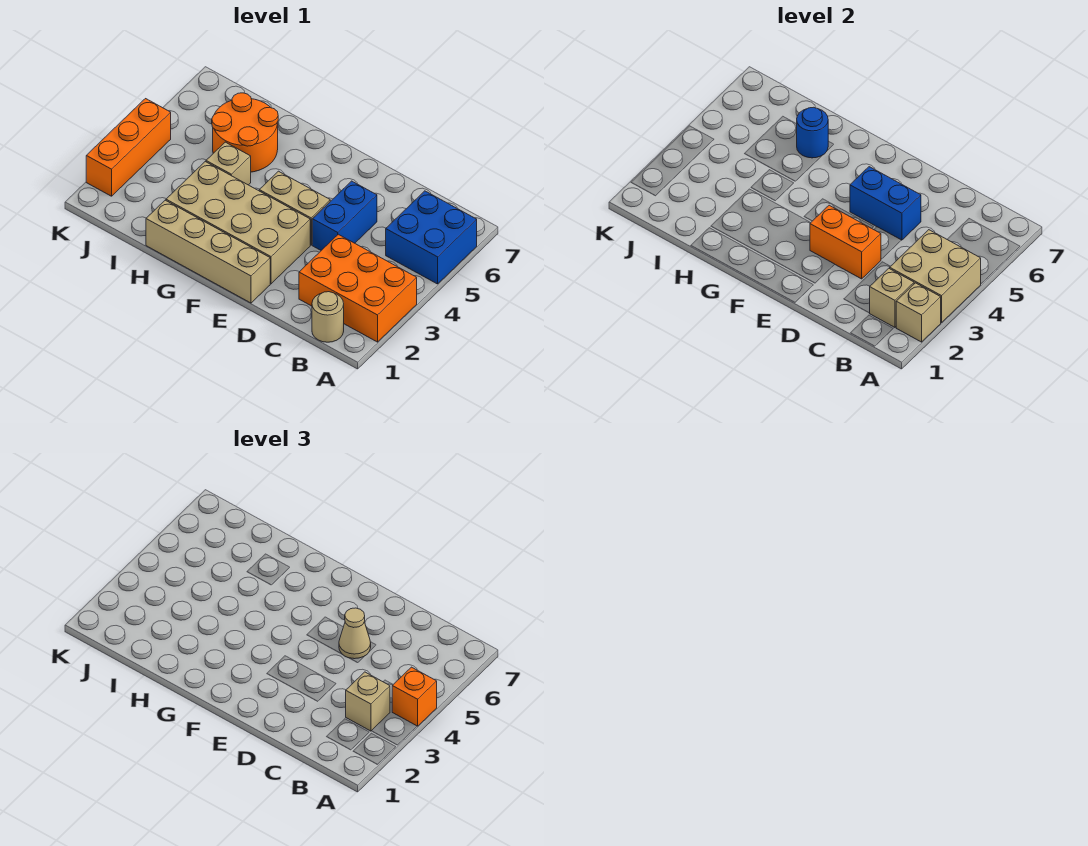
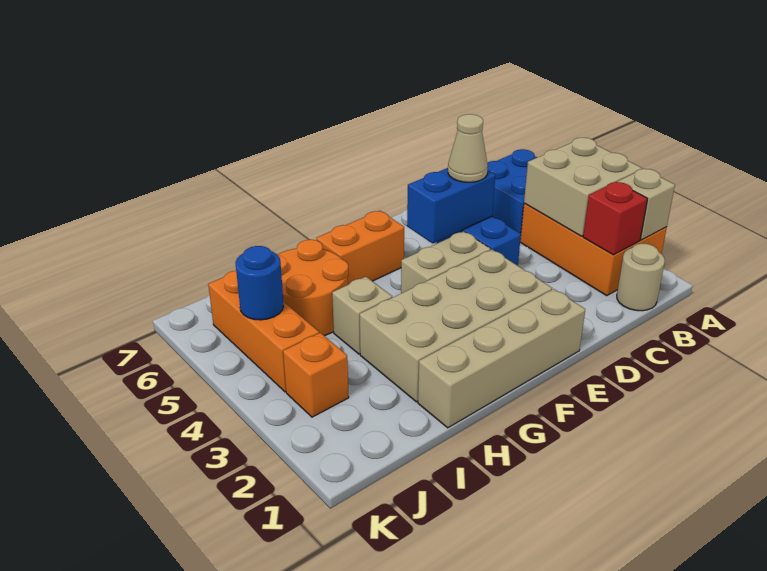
orange 2x3 brick [299,234,417,342] -> orange 2x3 brick turned to [520,203,667,296]
orange 1x1 brick [392,667,437,726] -> orange 1x1 brick moved to [283,333,349,417]
tan 1x1 brick [870,268,914,327] -> red 1x1 brick [583,182,647,255]
tan 1x1 brick [346,672,390,731] -> none
orange 1x2 brick [810,205,881,279] -> orange 1x2 brick moved to [317,211,404,285]
blue 1x1 round brick [797,107,828,158] -> blue 1x1 round brick moved to [235,246,284,320]
orange 1x3 brick [86,99,171,196] -> orange 1x3 brick moved to [208,271,319,392]

